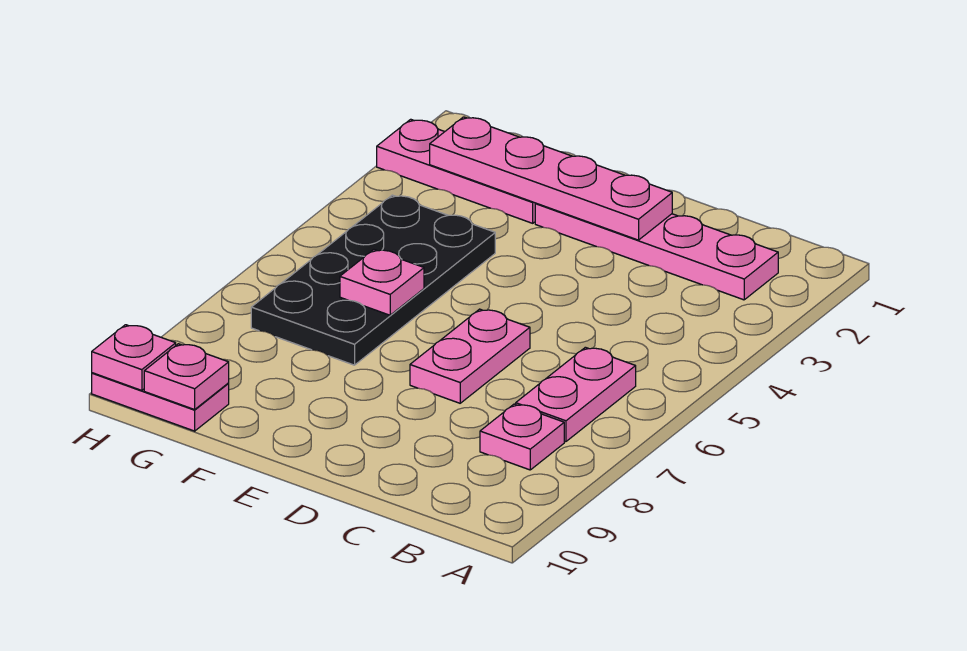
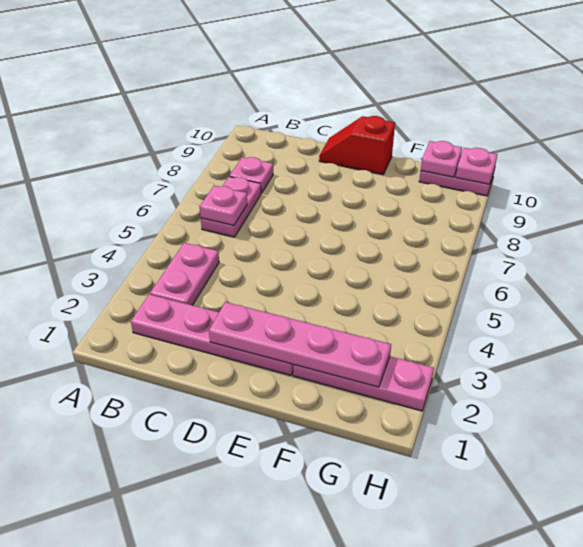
pink 1x2 plate [410,309,530,403] -> pink 1x2 plate moved to [150,243,219,305]
none -> red 1x2 slope [319,116,395,174]
black 2x4 plate [251,195,495,365] -> none
pink 1x1 plate [340,250,424,315] -> pink 1x1 plate moved to [200,186,247,226]

